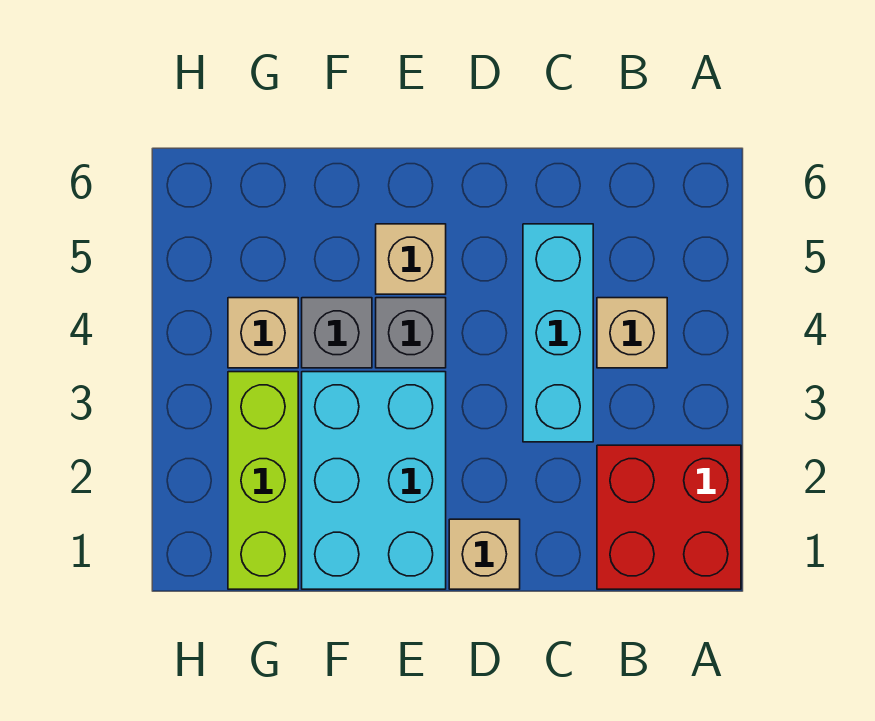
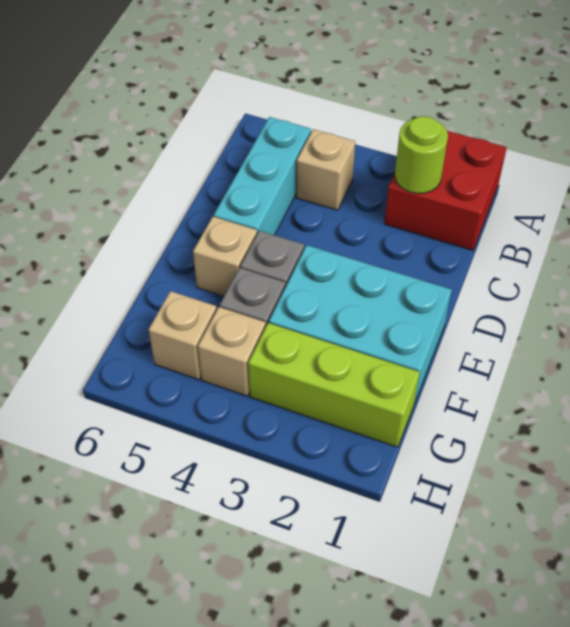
none -> lime 1x1 round brick [395,116,448,194]
cyan 1x3 brick [523,224,593,442] -> cyan 1x3 brick turned to [214,117,311,235]
tan 1x1 brick [449,519,520,589] -> tan 1x1 brick moved to [149,291,217,380]

